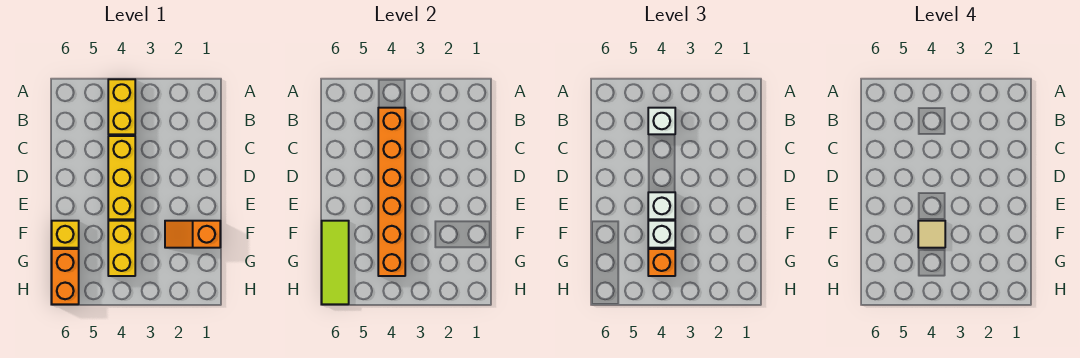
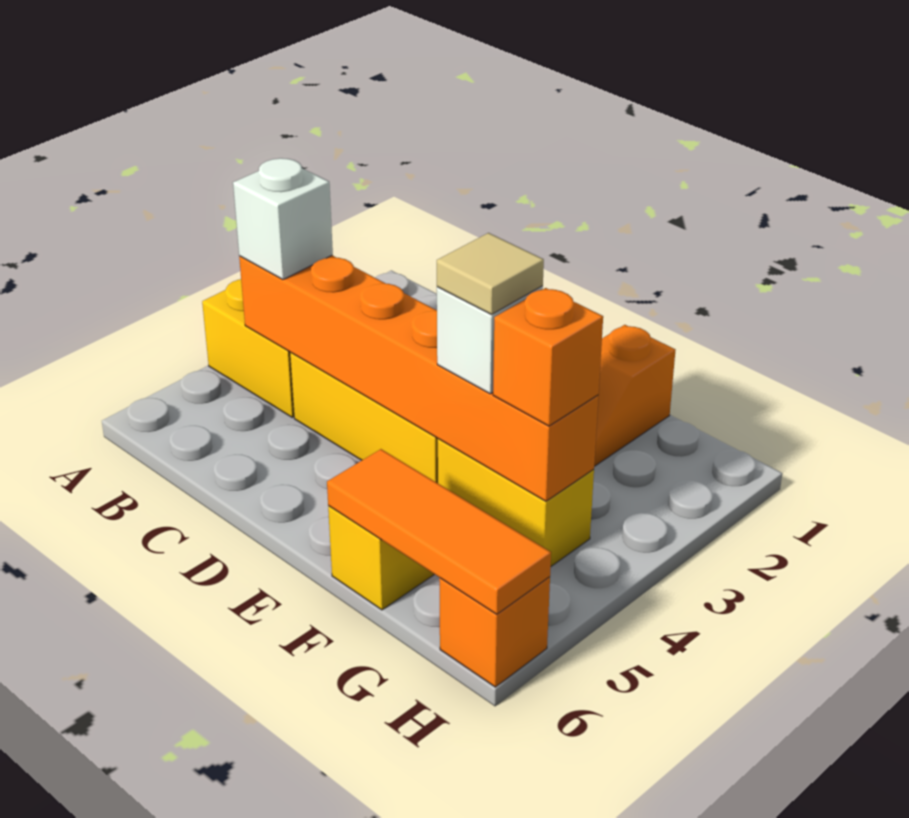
white 1x1 brick [648,192,675,219] -> none
lime 1x3 tile [322,221,349,304] -> orange 1x3 tile [327,449,551,614]
orange 1x2 brick [52,249,79,304] -> orange 1x1 brick [439,577,550,687]

